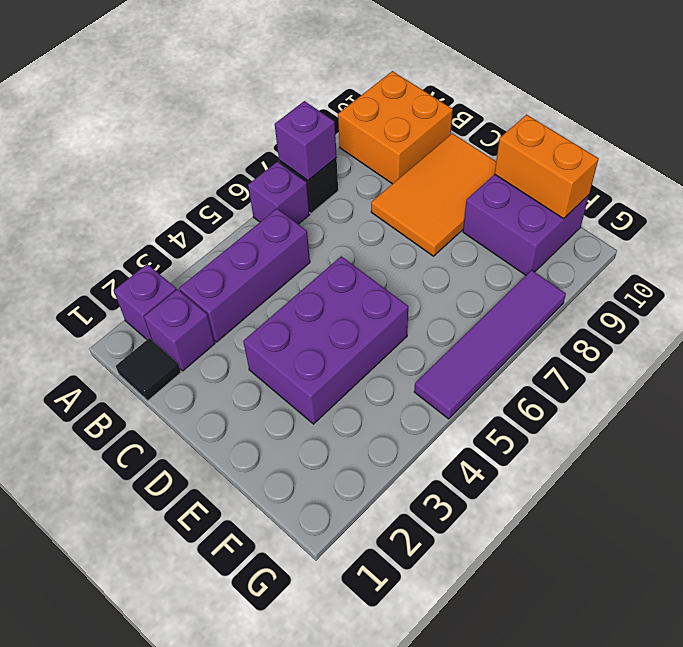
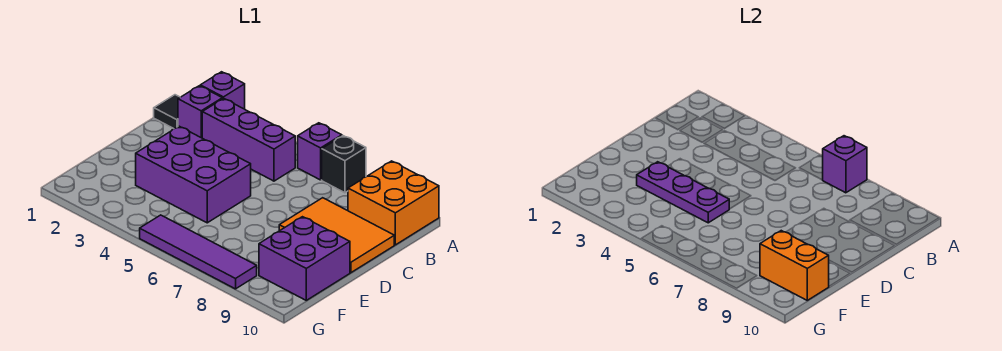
none -> purple 1x3 plate [637,162,729,223]
orange 1x2 brick [495,115,599,219] -> orange 1x2 brick turned to [760,231,829,300]

